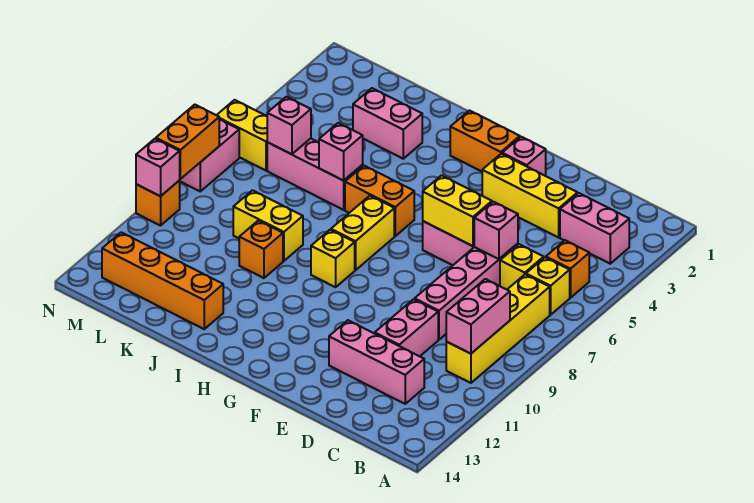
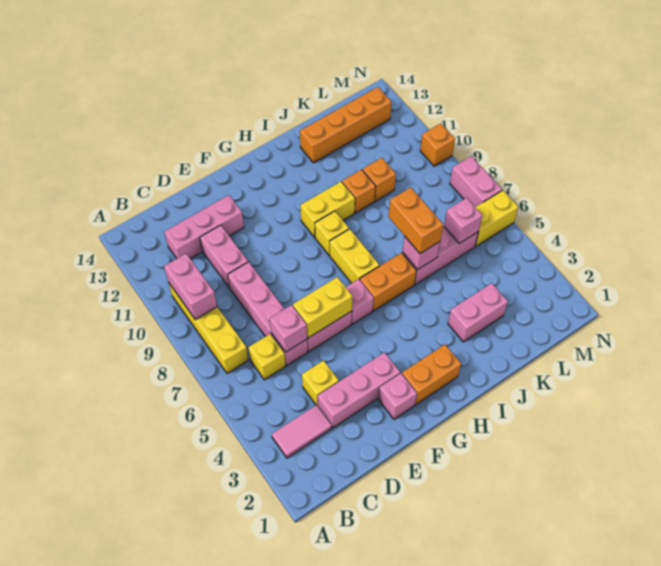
pink 1x2 brick [560,193,629,264] -> pink 1x2 tile [272,405,332,458]
orange 1x1 brick [546,240,589,298] -> orange 1x1 brick moved to [363,158,396,201]
yellow 1x1 brick [526,257,570,315] -> yellow 1x1 brick moved to [302,361,339,406]
yellow 1x3 brick [482,154,578,237] -> pink 1x3 brick [318,352,400,428]
yellow 1x2 brick [233,190,303,261] -> yellow 1x2 brick moved to [300,182,355,237]
orange 1x2 brick [156,105,219,179] -> orange 1x2 brick moved to [388,187,443,253]
pink 1x1 brick [136,139,180,196] -> pink 1x1 brick moved to [346,279,374,324]

